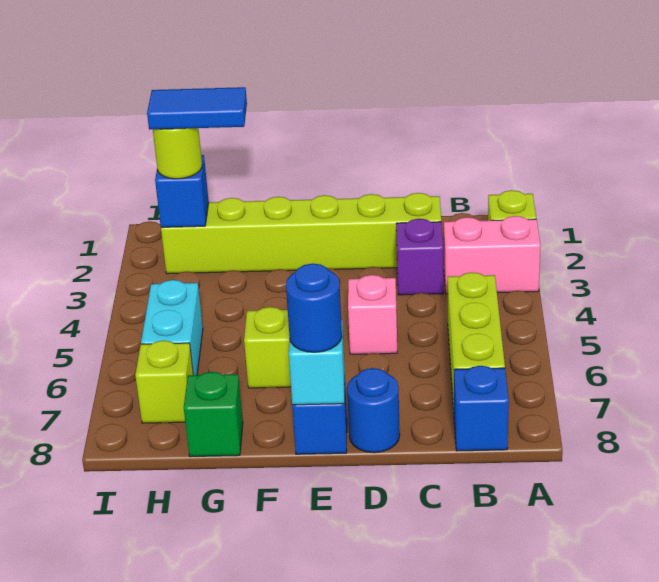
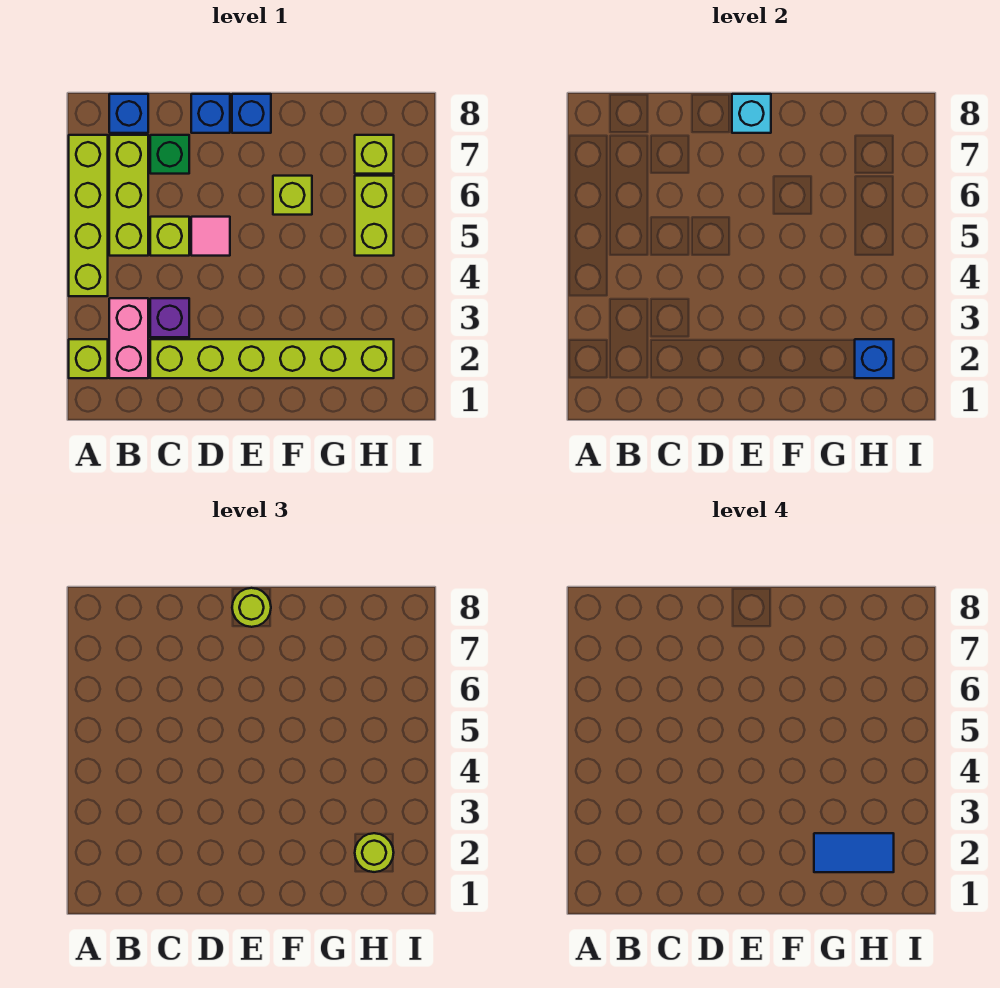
pink 1x2 brick [444,216,540,294] -> pink 1x2 brick turned to [109,298,148,378]
none -> lime 1x4 brick [69,135,108,296]
none -> lime 1x1 brick [150,217,189,256]
pink 1x1 brick [348,275,397,354] -> pink 1x1 tile [191,217,230,256]
blue 1x1 round brick [347,368,400,453] -> blue 1x1 brick [191,94,230,133]
blue 1x1 round brick [286,263,342,352] -> lime 1x1 round brick [232,588,271,627]
green 1x1 brick [184,372,243,457] -> green 1x1 brick moved to [150,135,189,174]
cyan 1x2 brick [141,280,203,375] -> lime 1x2 brick [355,176,394,256]

